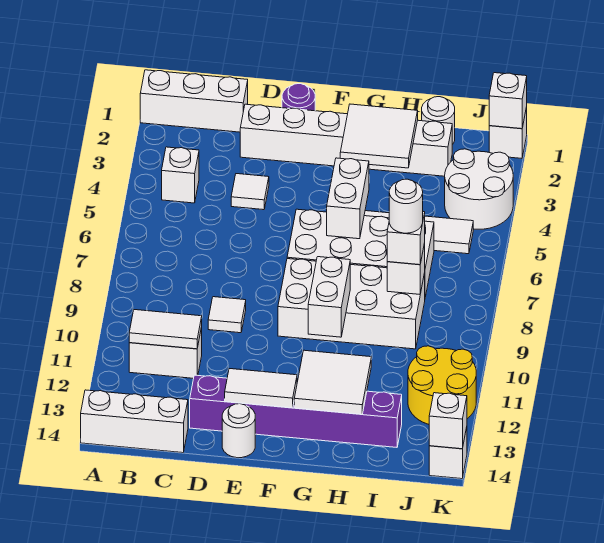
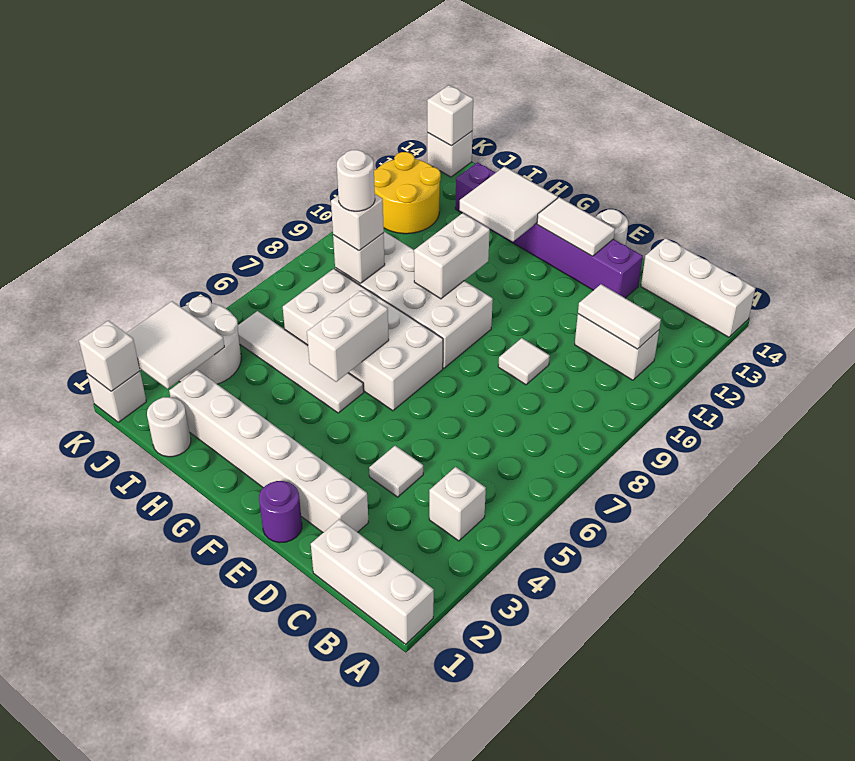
white 2x2 tile [340,104,418,168] -> white 2x2 tile moved to [127,301,224,389]

